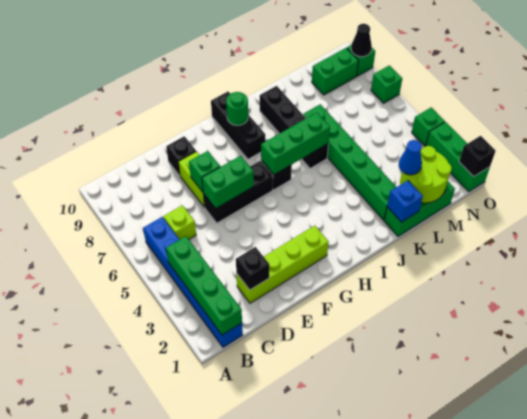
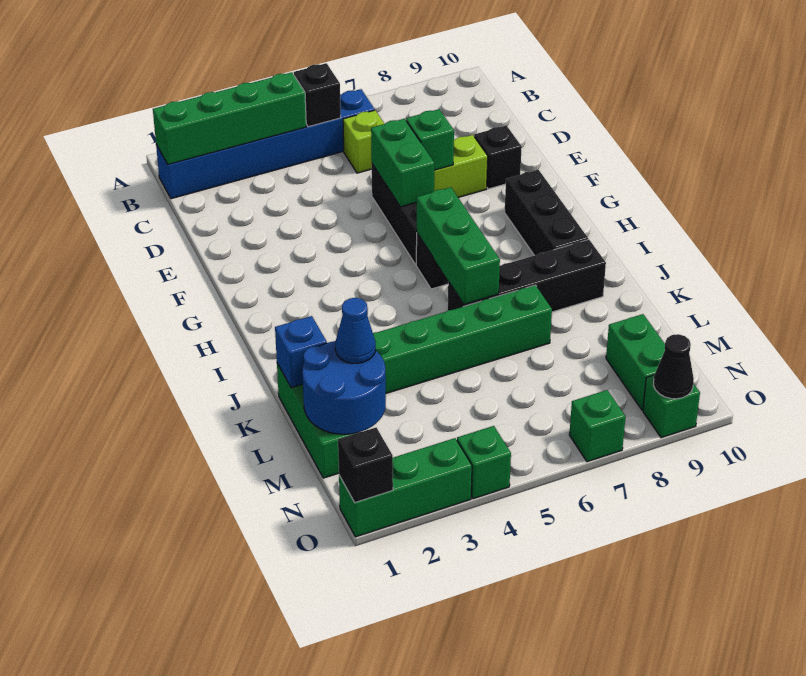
lime 1x4 brick [236,226,329,303] -> none
black 1x1 brick [236,247,269,290] -> black 1x1 brick moved to [294,63,341,127]
black 1x3 brick [211,92,265,159] -> black 1x3 brick turned to [505,170,588,256]
green 1x1 round brick [226,92,248,126] -> none
lime 2x2 round brick [400,146,452,203] -> blue 2x2 round brick [302,341,386,434]

